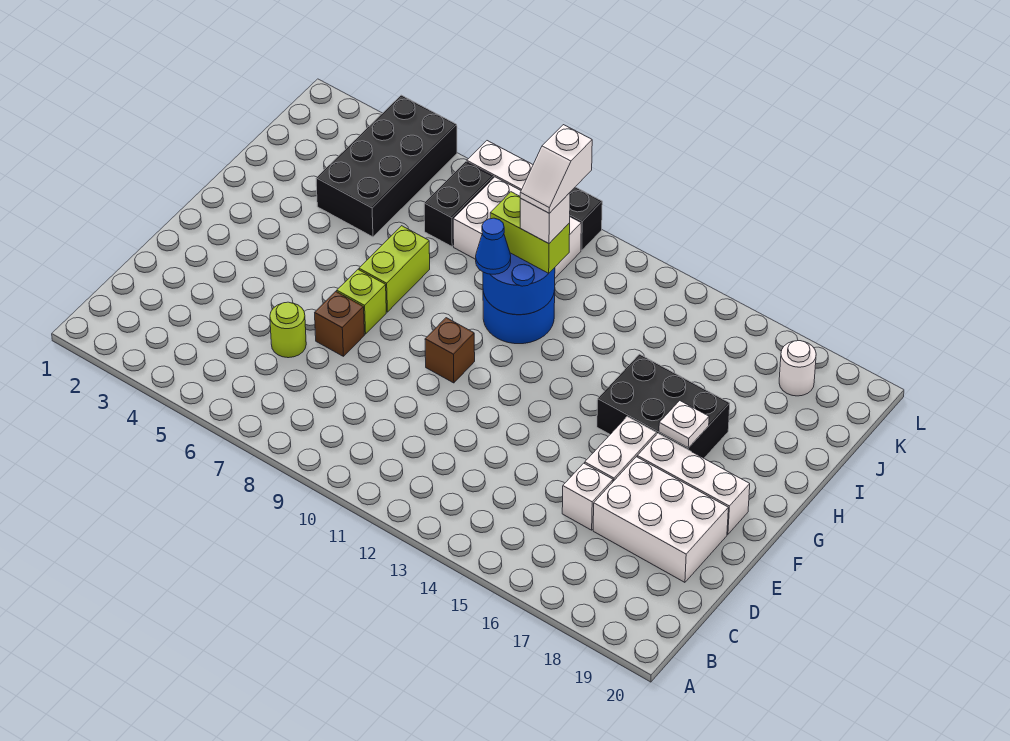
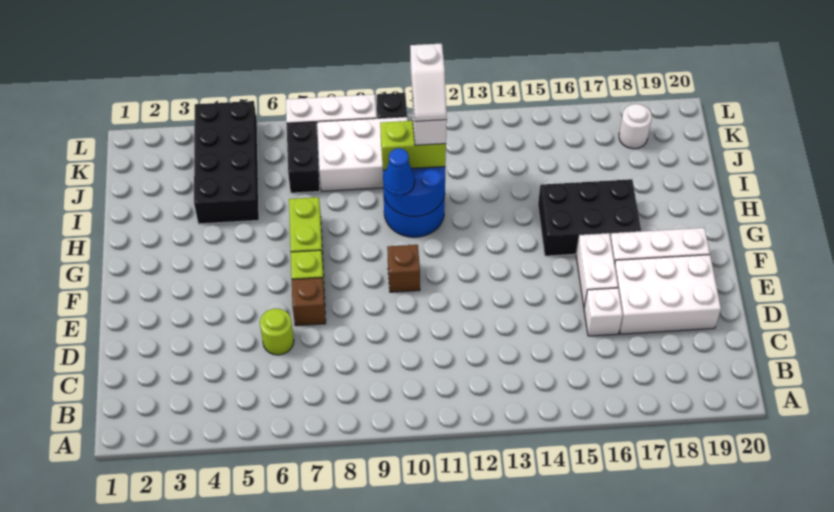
white 1x1 plate [659,401,709,448] -> none

